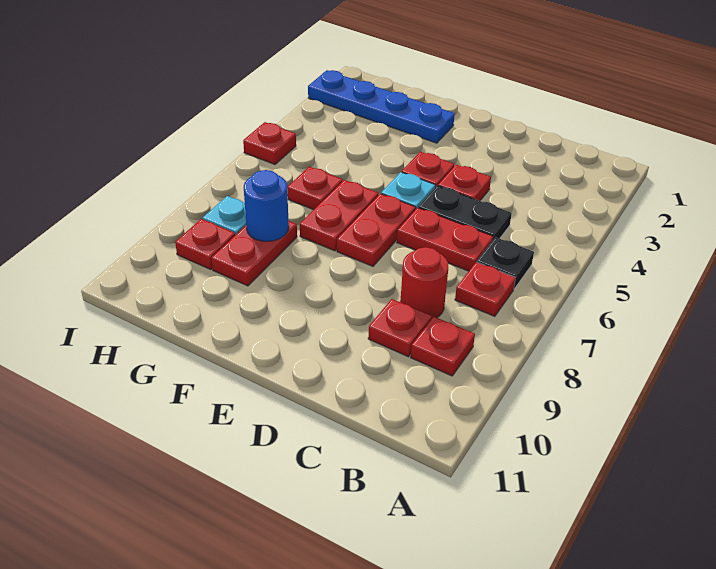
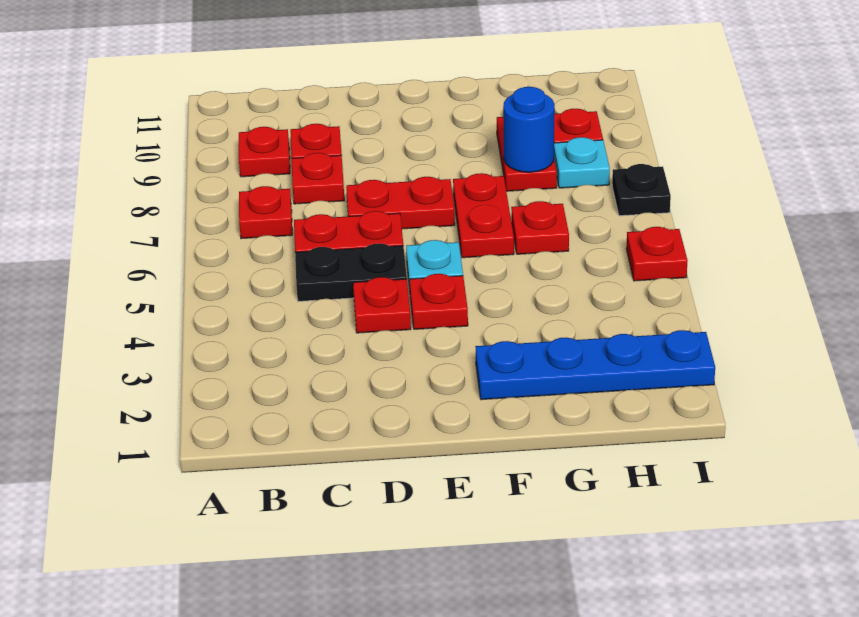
black 1x1 plate [477,237,534,289] -> black 1x1 plate moved to [612,164,671,216]
red 1x1 round brick [400,247,448,319] -> red 1x1 plate [292,153,345,204]
red 1x2 plate [337,194,416,266] -> red 1x2 plate turned to [346,177,455,229]

